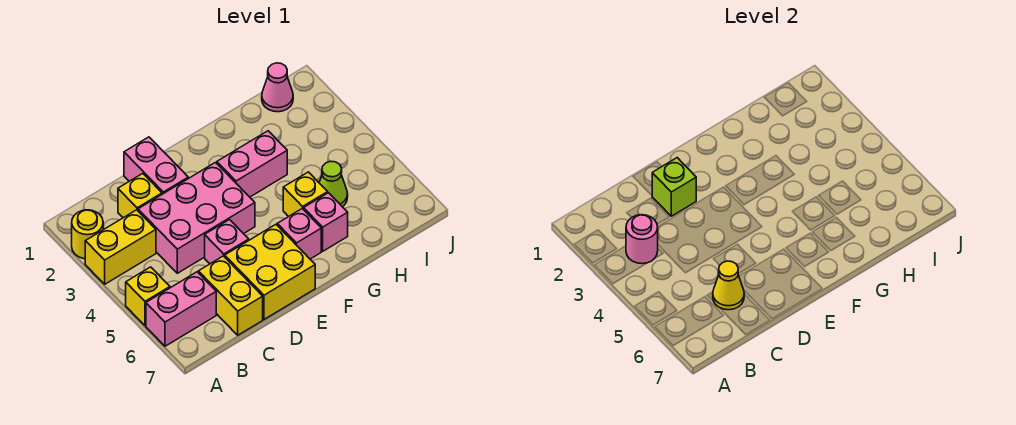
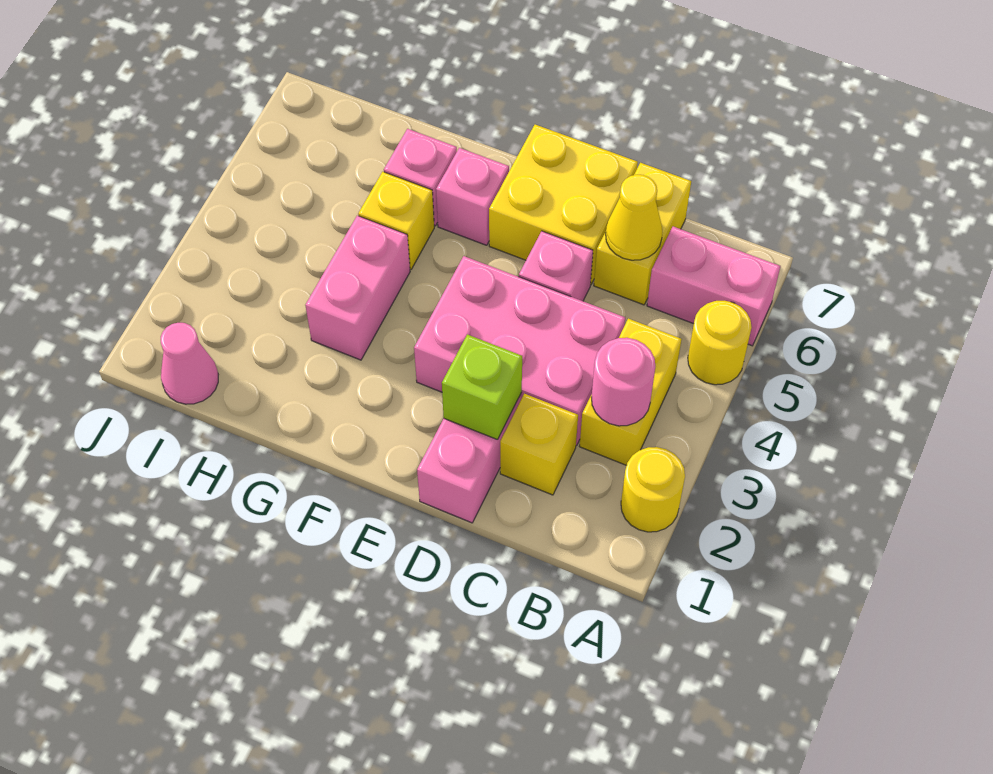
yellow 1x2 brick [85,210,156,284] -> yellow 1x2 brick turned to [579,319,681,465]
yellow 1x1 brick [126,267,170,326] -> yellow 1x1 round brick [688,301,752,385]
pink 1x2 brick [217,131,287,197] -> pink 1x2 brick turned to [305,216,410,360]
lime 1x1 cone [319,161,348,207] -> none

